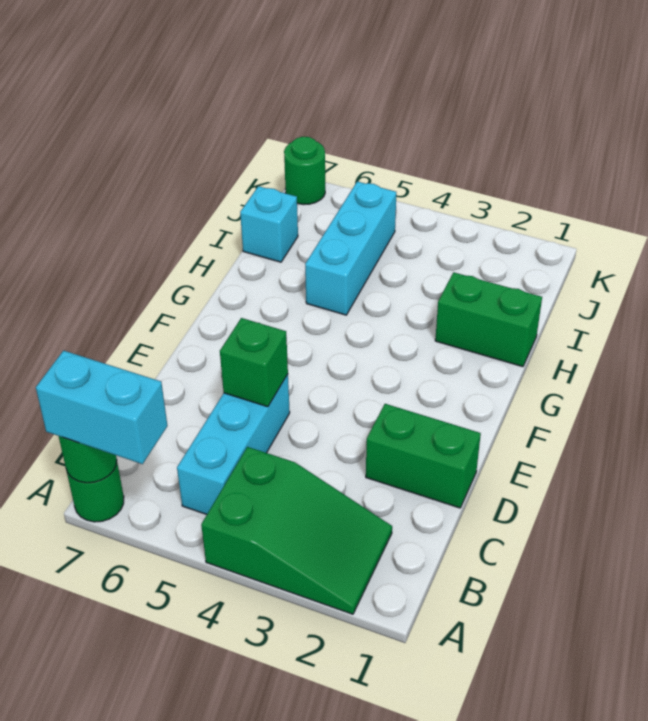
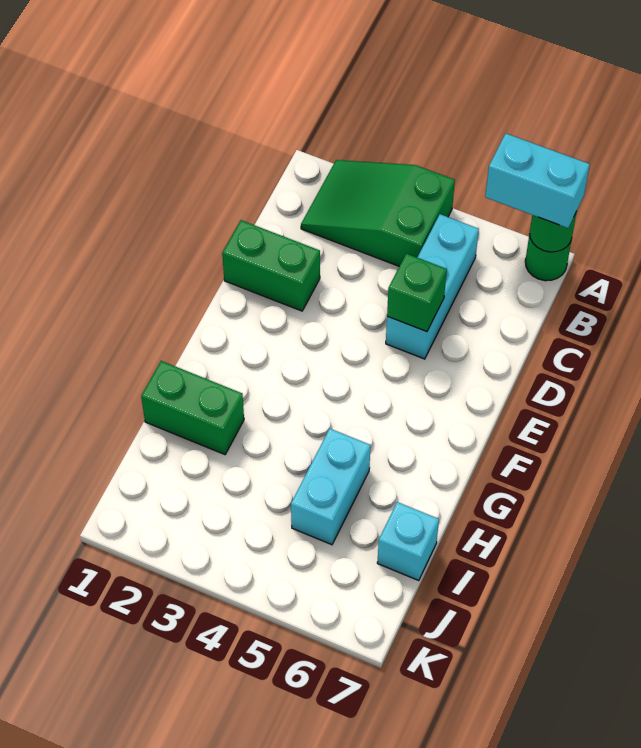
cyan 1x3 brick [305,181,396,315] -> cyan 1x2 brick [291,429,370,545]
green 1x1 round brick [284,137,325,205] -> none

